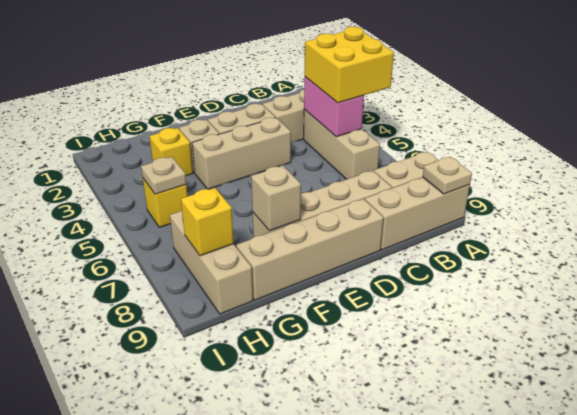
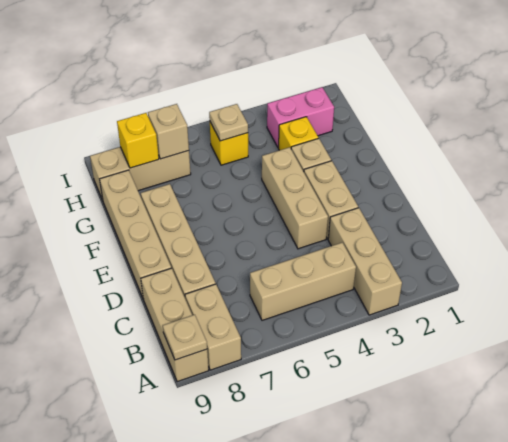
yellow 2x2 brick [305,27,394,103] -> none
pink 1x2 brick [304,77,364,137] -> pink 1x2 brick moved to [267,87,334,148]
tan 1x1 brick [251,166,301,231] -> tan 1x1 brick moved to [148,104,189,159]

